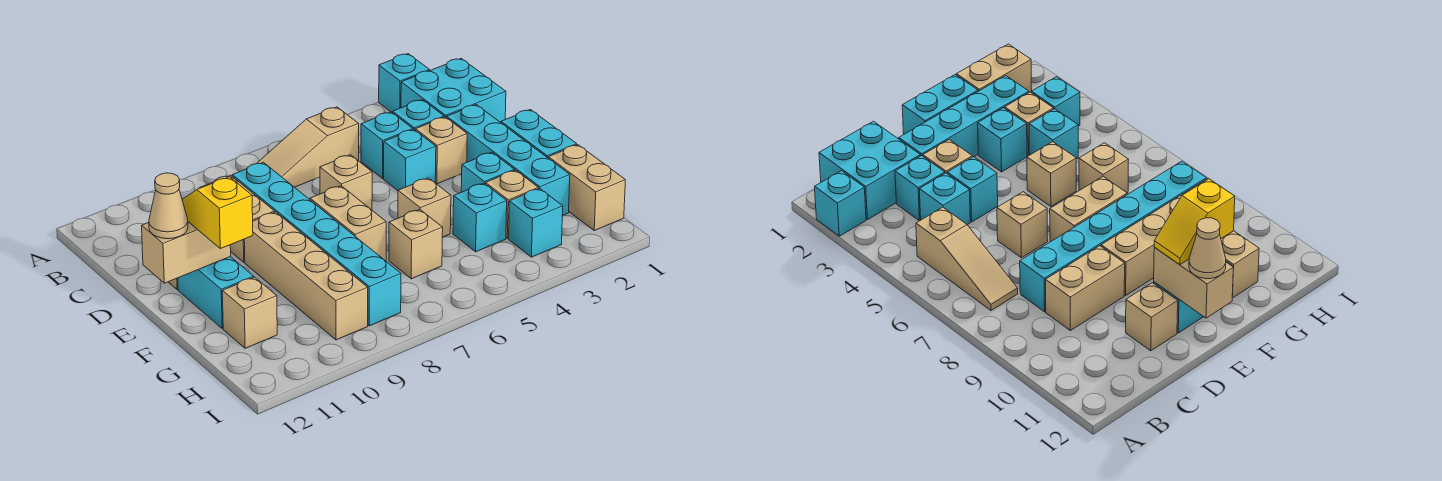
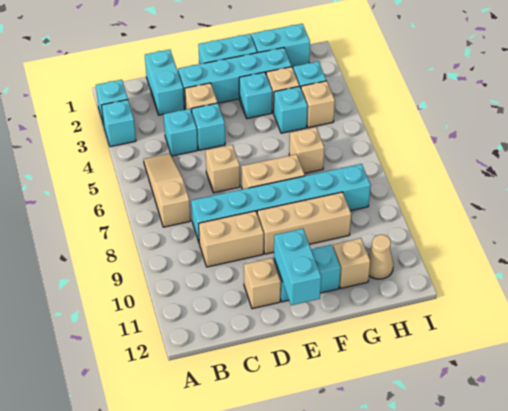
cyan 2x2 brick [401,59,506,123] -> cyan 1x2 brick [145,50,184,115]
tan 1x3 slope [256,107,359,187] -> tan 1x3 slope turned to [144,153,191,227]
cyan 1x1 brick [393,100,444,130] -> cyan 1x1 brick moved to [101,100,136,147]
tan 1x4 brick [244,212,368,340] -> tan 1x3 brick [257,192,351,254]
tan 1x2 brick [142,222,231,283] -> cyan 1x2 brick [274,229,321,305]
yellow 1x2 slope [182,177,253,249] -> none
tan 1x1 cone [149,173,188,239] -> tan 1x1 cone moved to [368,235,394,279]
tan 1x1 brick [398,178,451,237] -> tan 1x1 brick moved to [301,81,335,128]
tan 1x2 brick [548,145,625,231] -> cyan 1x2 brick [251,24,310,67]

